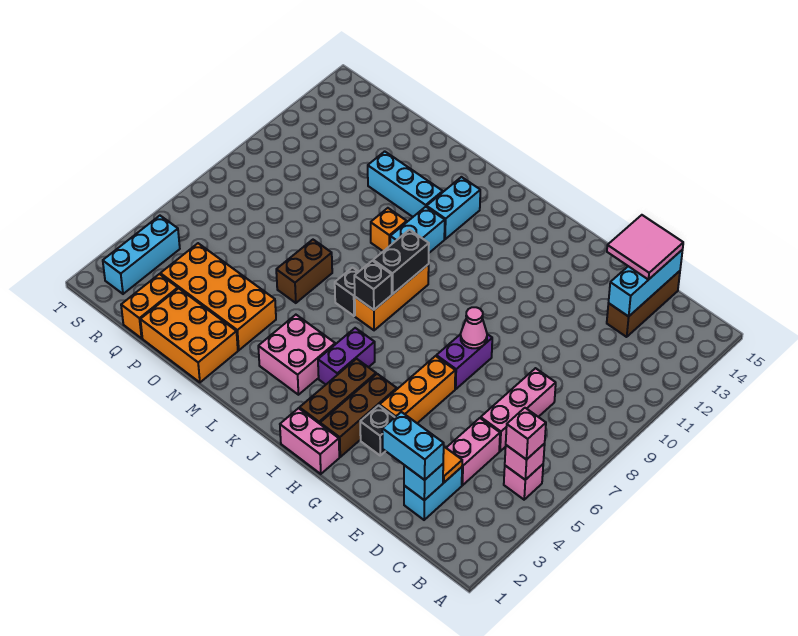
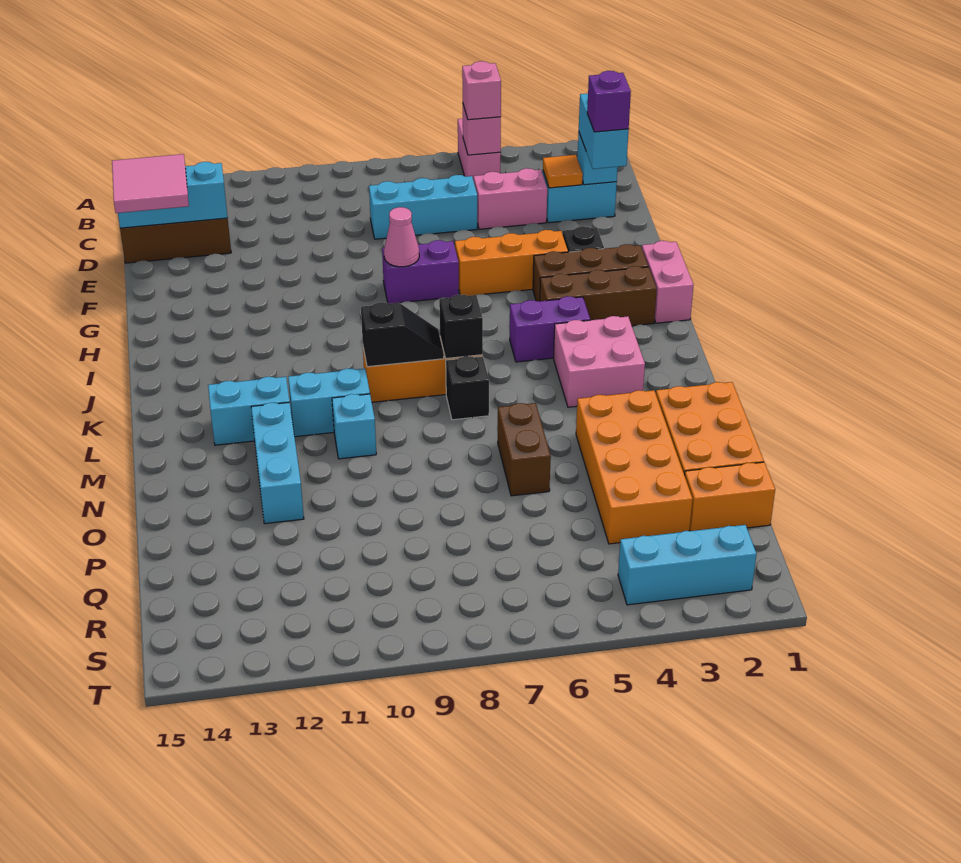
pink 1x1 brick [504,464,543,500] -> pink 1x2 brick [458,119,501,181]
pink 1x3 brick [481,368,556,451] -> cyan 1x3 brick [369,175,477,239]
none -> purple 1x1 brick [587,71,631,132]
black 1x2 brick [373,230,429,294] -> black 1x2 slope [361,302,444,367]
orange 1x1 brick [371,208,407,251] -> cyan 1x1 brick [332,394,376,459]
brown 1x2 brick [276,240,332,303] -> brown 1x2 brick turned to [498,403,551,496]

